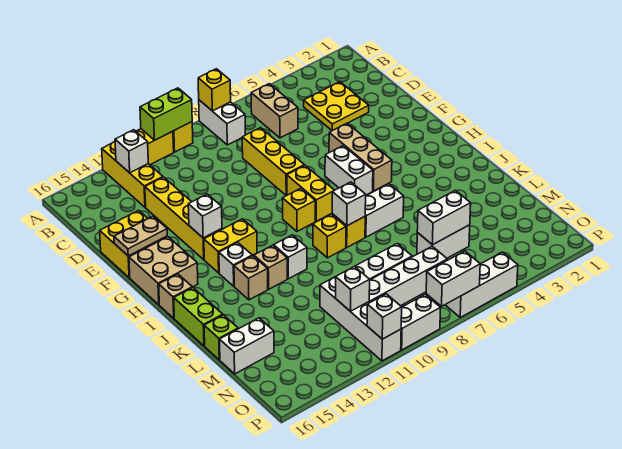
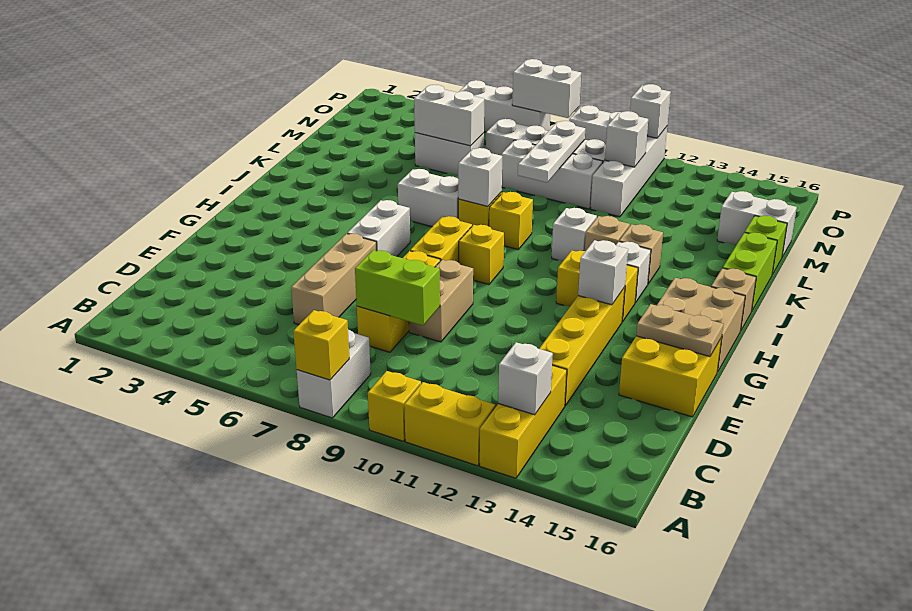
lime 1x2 brick [140,88,192,140] -> lime 1x2 brick moved to [355,250,440,325]
tan 1x2 brick [251,84,298,138] -> tan 1x2 brick moved to [409,260,473,342]
yellow 2x2 plate [304,82,369,131] -> none
tan 1x3 brick [329,123,392,191] -> tan 1x3 brick moved to [291,234,377,325]
none -> white 1x3 plate [518,121,585,183]

